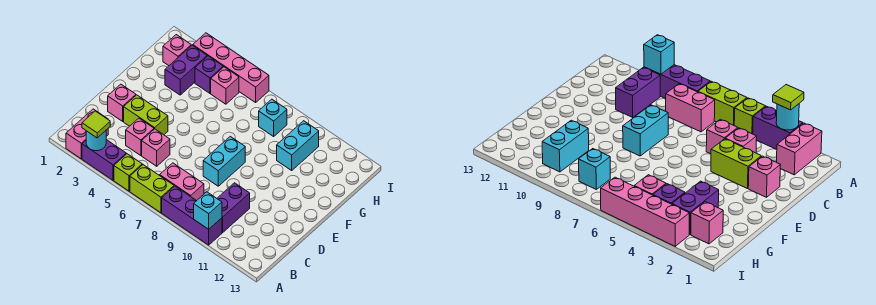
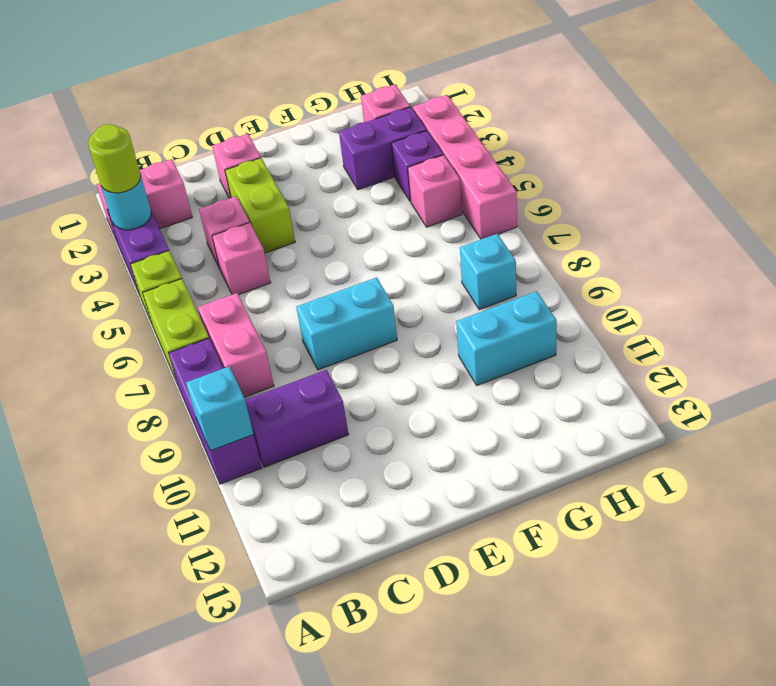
lime 1x1 tile [82,111,110,138] -> lime 1x1 round brick [88,124,141,193]

